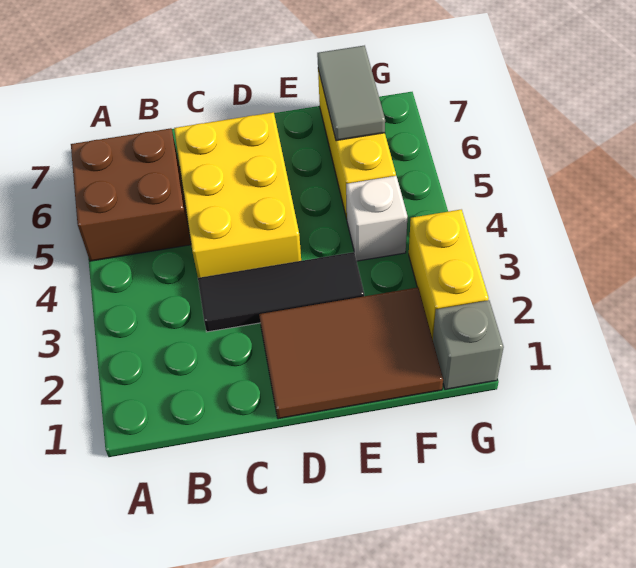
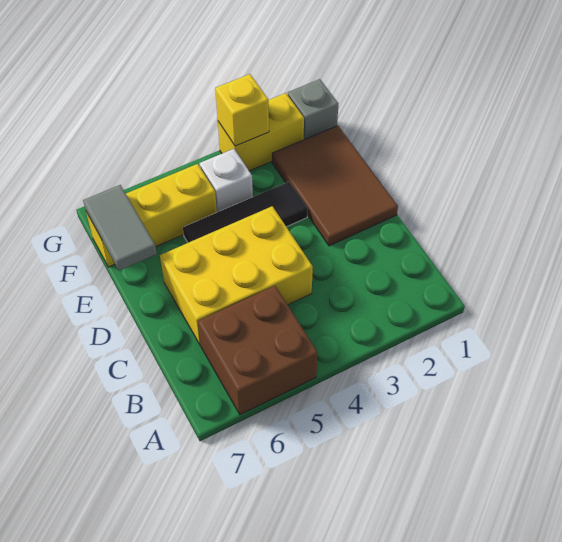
black 1x3 tile [198,252,364,332] -> black 1x3 tile turned to [183,182,308,243]
grey 1x2 tile [317,45,385,141] -> grey 1x2 tile turned to [83,185,157,270]
none -> yellow 1x1 brick [215,74,269,146]

